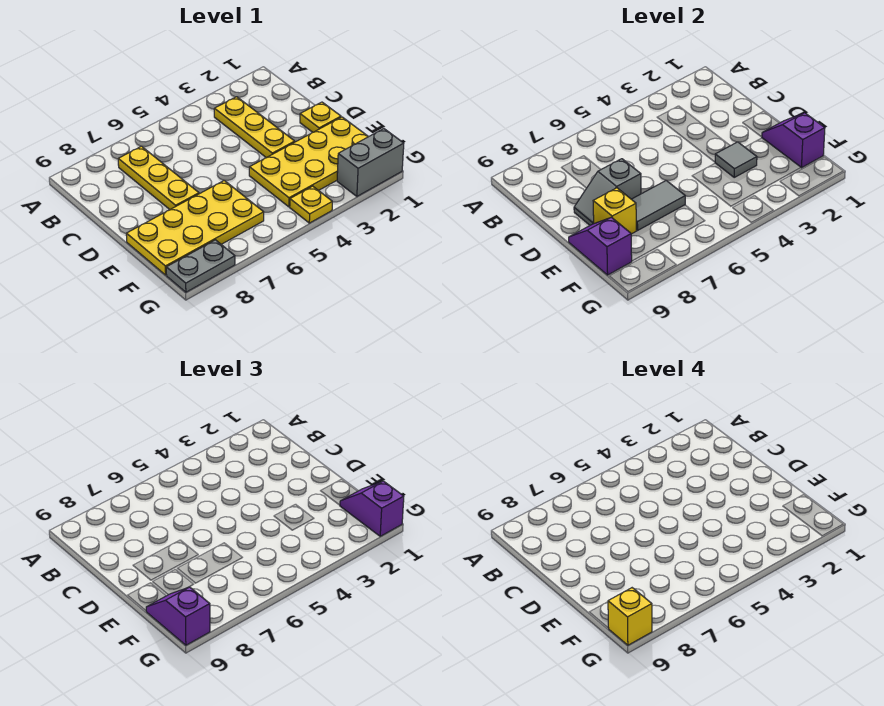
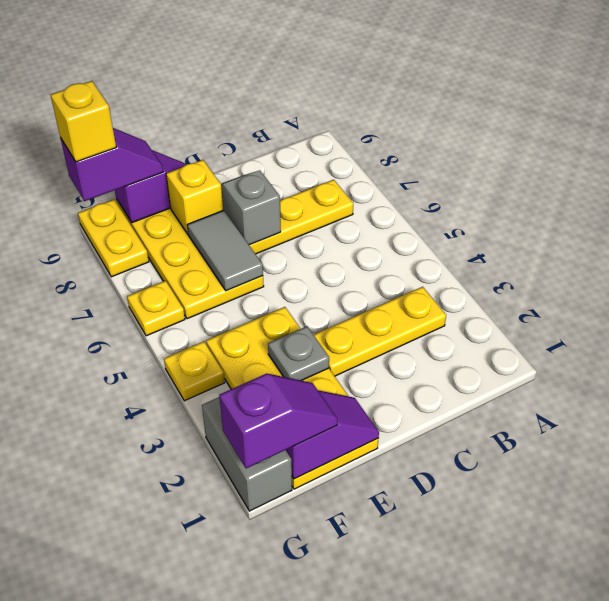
yellow 1x1 plate [300,102,341,132] -> yellow 1x1 plate moved to [127,281,185,336]
grey 1x1 tile [715,142,757,177] -> grey 1x1 plate [268,326,329,381]
grey 1x2 plate [166,240,235,292] -> yellow 1x2 plate [78,200,149,277]

